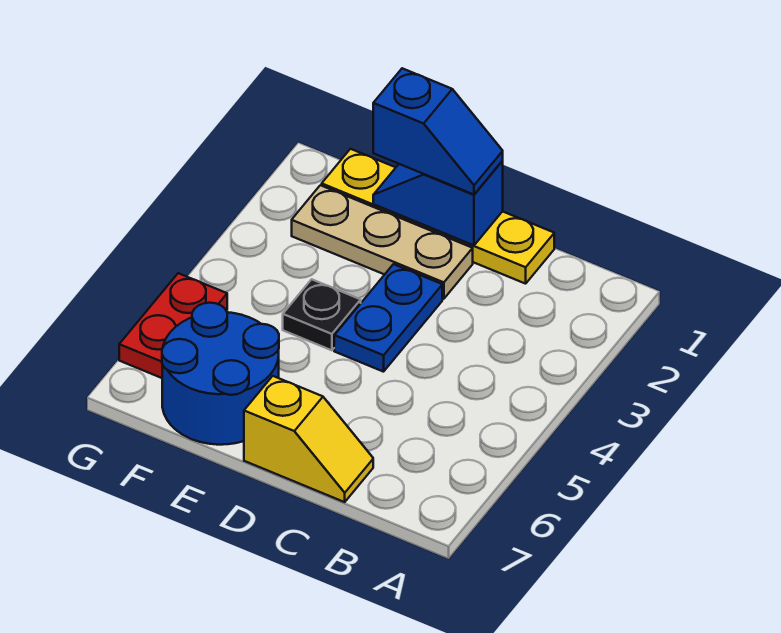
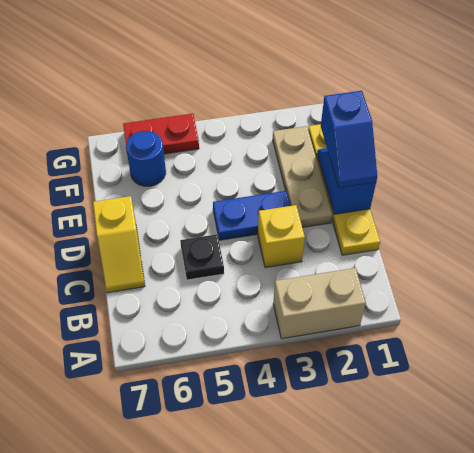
none -> tan 1x2 brick [273,268,366,339]
none -> yellow 1x1 brick [258,205,305,268]
black 1x1 plate [283,279,361,350] -> black 1x1 plate moved to [180,234,224,280]
blue 2x2 round brick [162,303,279,445] -> blue 1x1 round brick [126,131,166,186]

